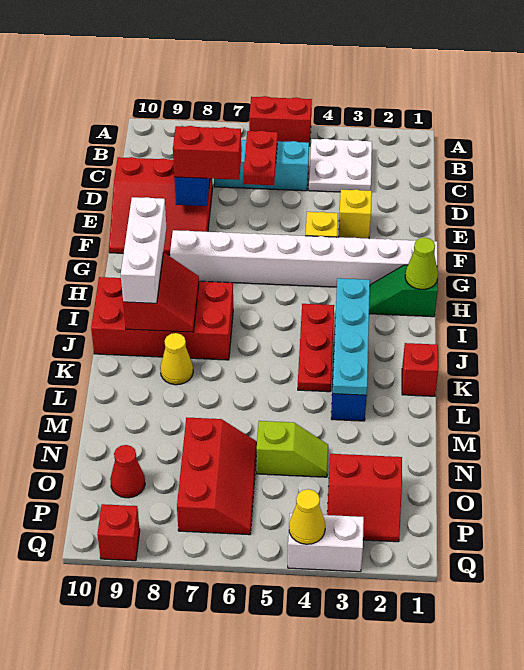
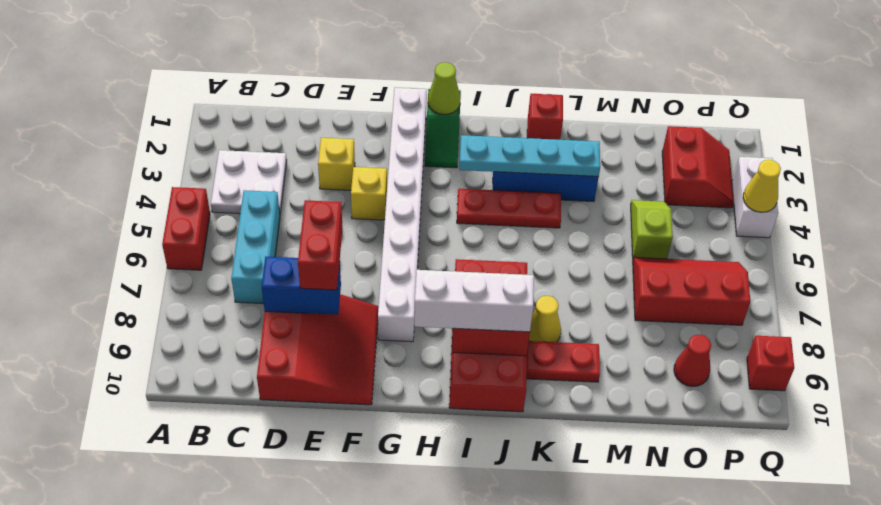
red 1x2 plate [243,131,278,185] -> red 1x2 plate moved to [526,341,600,382]

